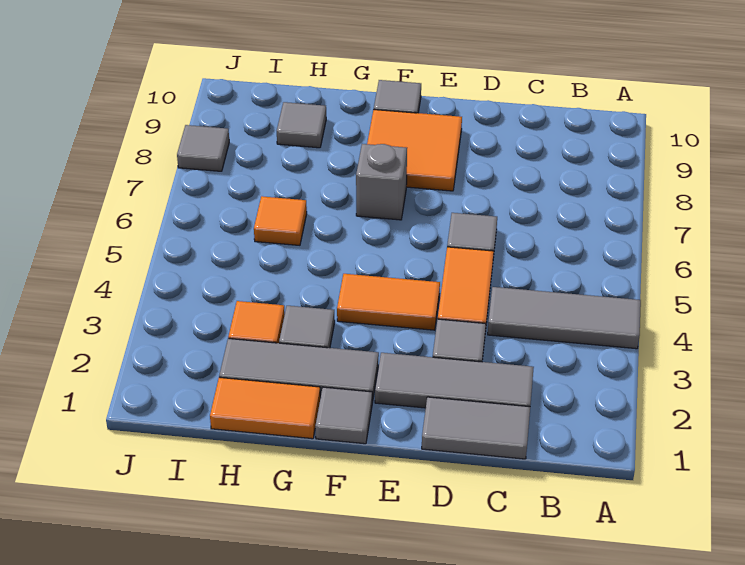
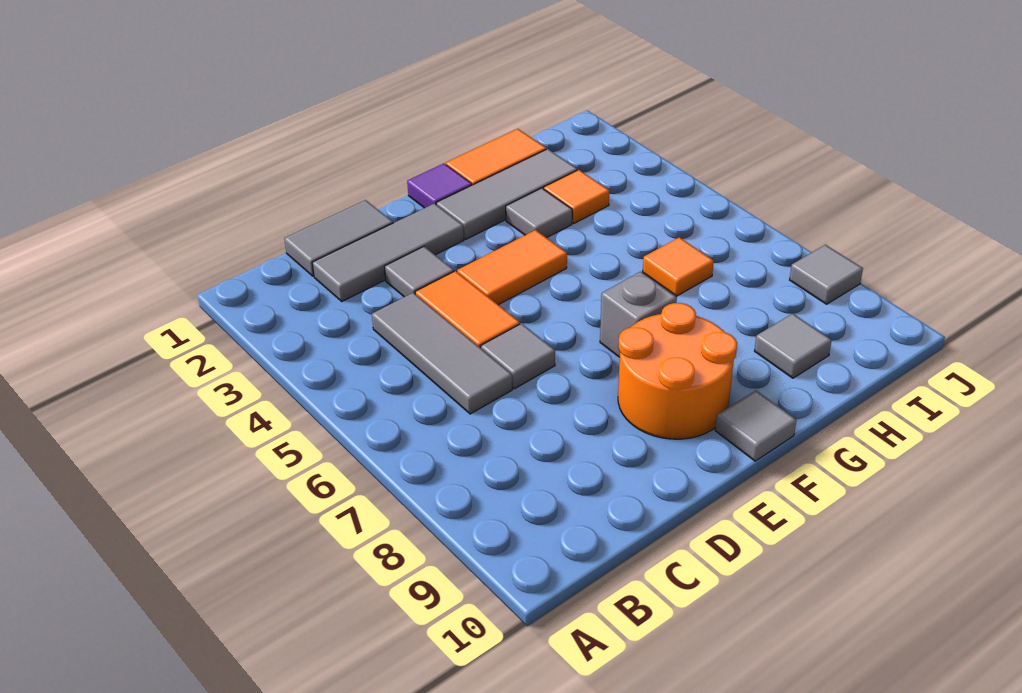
grey 1x3 tile [488,287,641,349] -> grey 1x3 tile turned to [372,293,512,414]
orange 2x2 tile [367,110,462,191] -> orange 2x2 round brick [618,303,737,439]
grey 1x1 tile [315,387,372,444] -> purple 1x1 tile [407,163,472,208]

